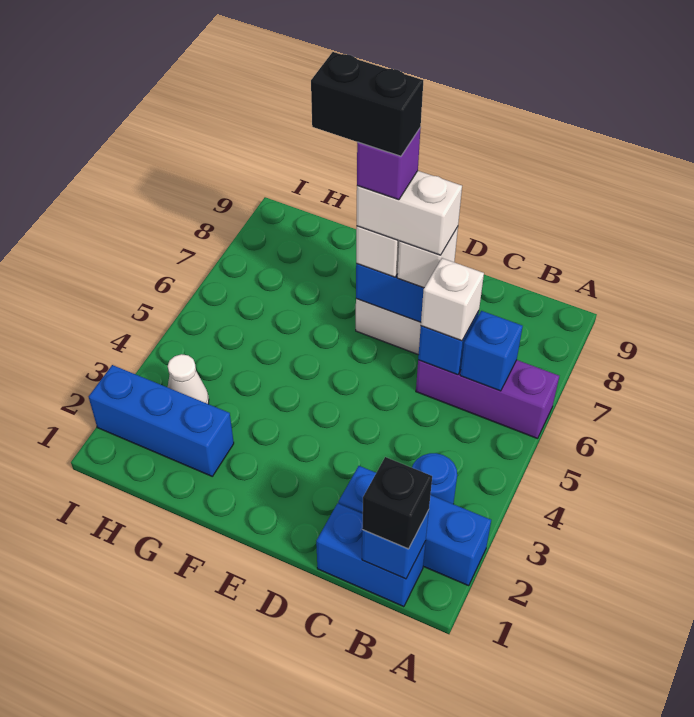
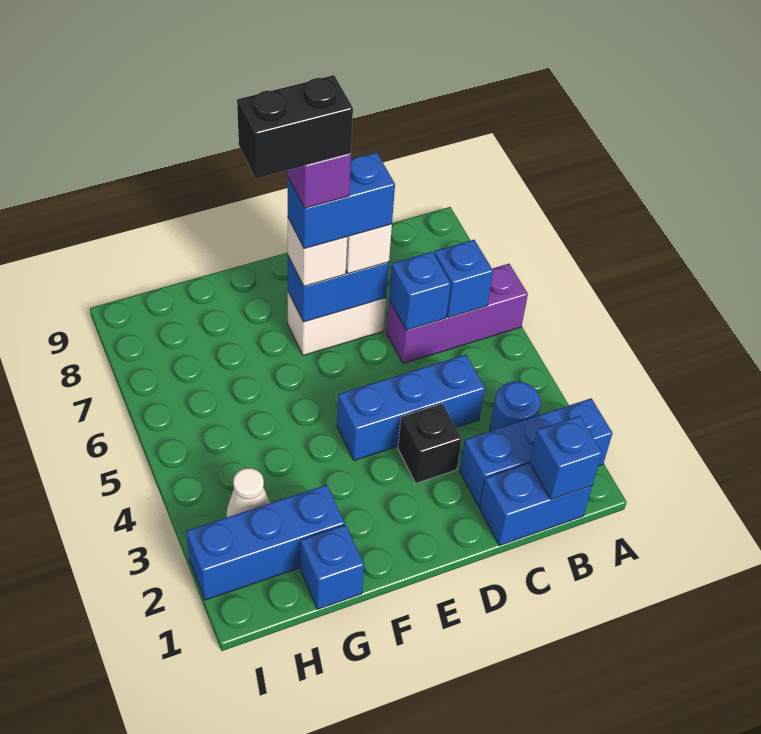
black 1x1 brick [362,457,432,549] -> black 1x1 brick moved to [398,403,462,483]
none -> blue 1x3 brick [337,355,485,461]
white 1x1 brick [421,258,484,341] -> none
white 1x2 brick [357,171,462,255] -> blue 1x2 brick [287,152,395,249]
none -> blue 1x1 brick [300,525,364,609]

